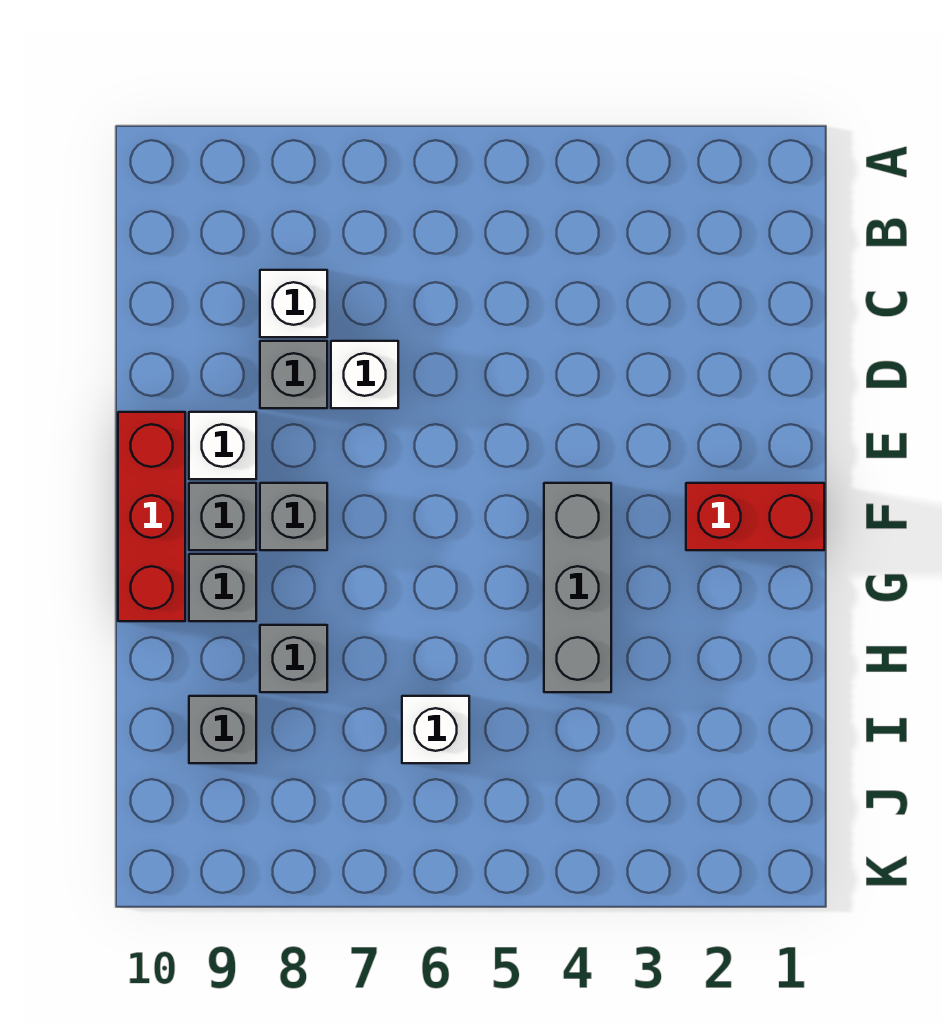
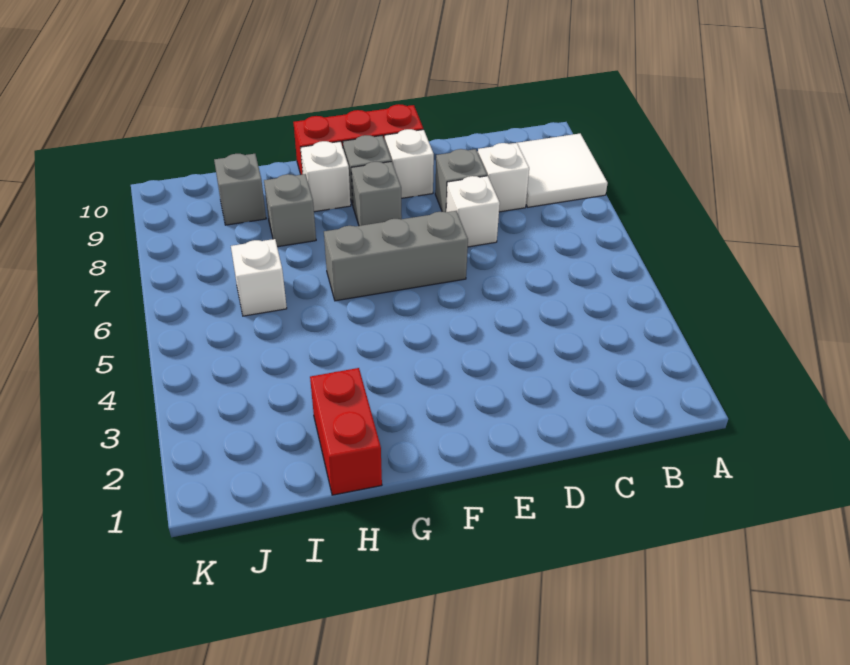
none -> white 2x2 tile [512,134,608,207]
red 1x2 brick [686,483,824,550] -> red 1x2 brick moved to [310,368,382,495]
grey 1x3 brick [544,483,611,692] -> grey 1x3 brick moved to [324,211,468,301]
grey 1x1 brick [189,554,256,621] -> white 1x1 brick [300,141,351,212]

